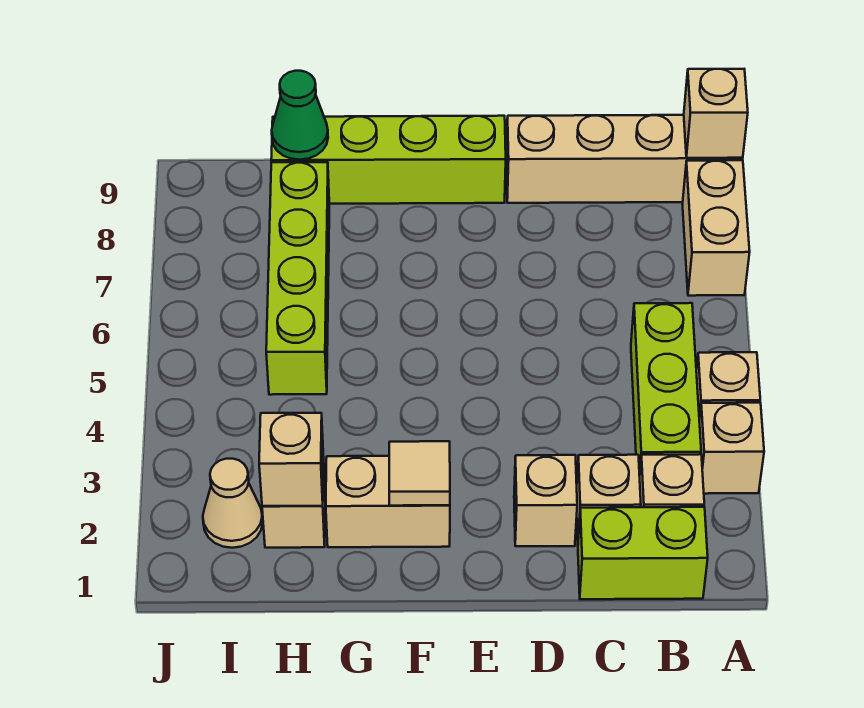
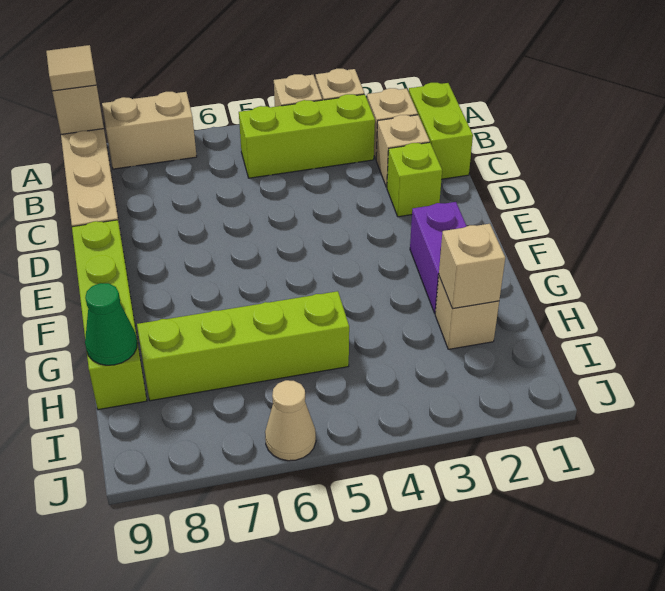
tan 1x1 brick [514,455,577,546] -> lime 1x1 brick [387,142,442,217]
tan 1x2 brick [326,456,450,547] -> purple 1x2 brick [410,202,467,313]
tan 1x1 tile [389,441,450,506] -> tan 1x1 tile moved to [46,45,96,91]
tan 1x1 cone [203,459,263,548] -> tan 1x1 cone moved to [265,380,316,461]

